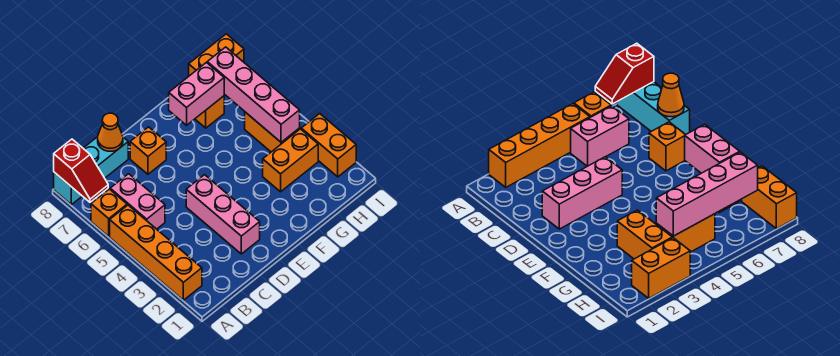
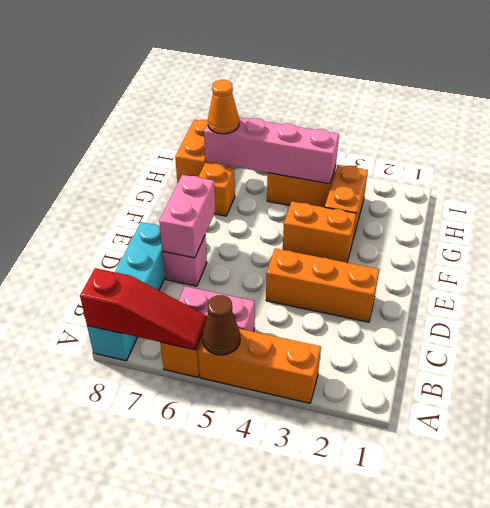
orange 1x4 brick [110,205,202,300] -> orange 1x3 brick [198,329,321,403]
none -> brown 1x1 cone [202,295,240,355]
red 1x2 slope [54,139,108,202] -> red 1x3 slope [80,268,207,350]
cyan 1x3 brick [54,137,128,205] -> cyan 1x4 brick [87,222,165,361]
orange 1x1 cone [98,113,123,151] -> orange 1x1 cone moved to [208,80,239,134]
pink 1x3 brick [186,175,260,254] -> orange 1x3 brick [266,248,379,322]
orange 1x1 brick [130,127,166,174] -> pink 1x1 brick [163,236,207,286]
pink 1x2 brick [169,63,224,125] -> pink 1x2 brick moved to [159,175,216,258]
orange 1x2 brick [301,114,356,177] -> orange 1x2 brick moved to [283,202,356,262]

